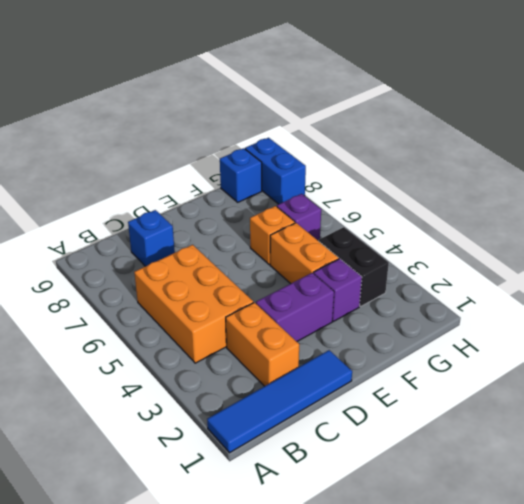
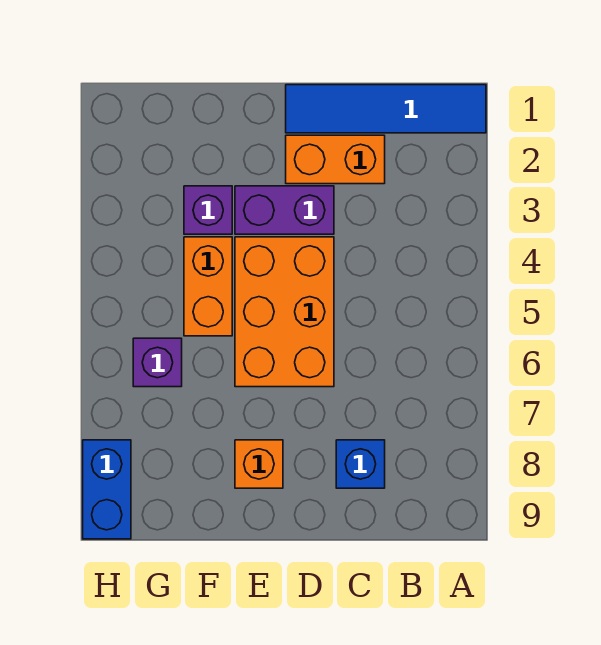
orange 2x3 brick [134,245,253,363] -> orange 2x3 brick moved to [235,237,334,387]
orange 1x2 brick [226,303,299,386] -> orange 1x2 brick turned to [286,135,385,184]
orange 1x1 brick [250,206,295,264] -> orange 1x1 brick moved to [235,440,283,488]
black 1x2 brick [319,227,389,306] -> none
blue 1x1 brick [220,148,262,202] -> none

